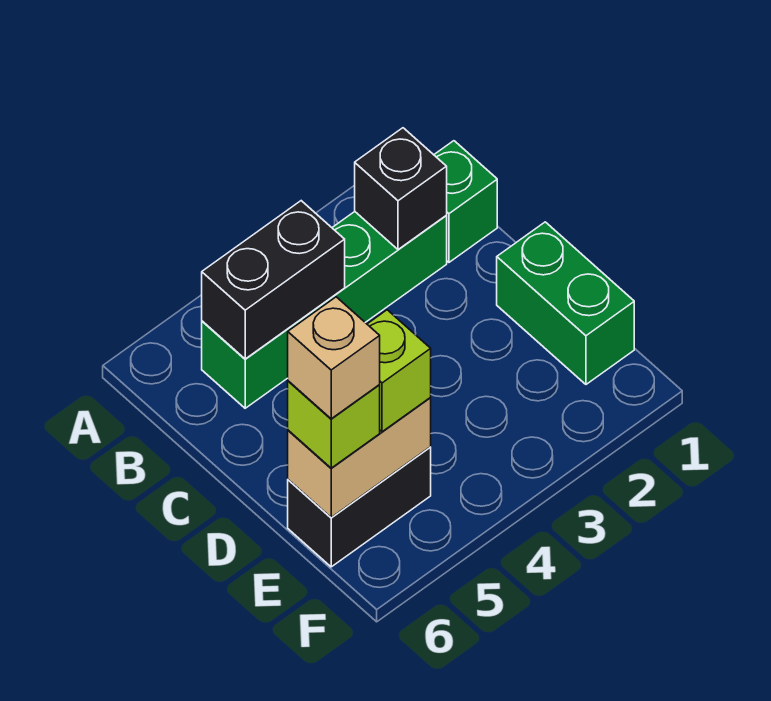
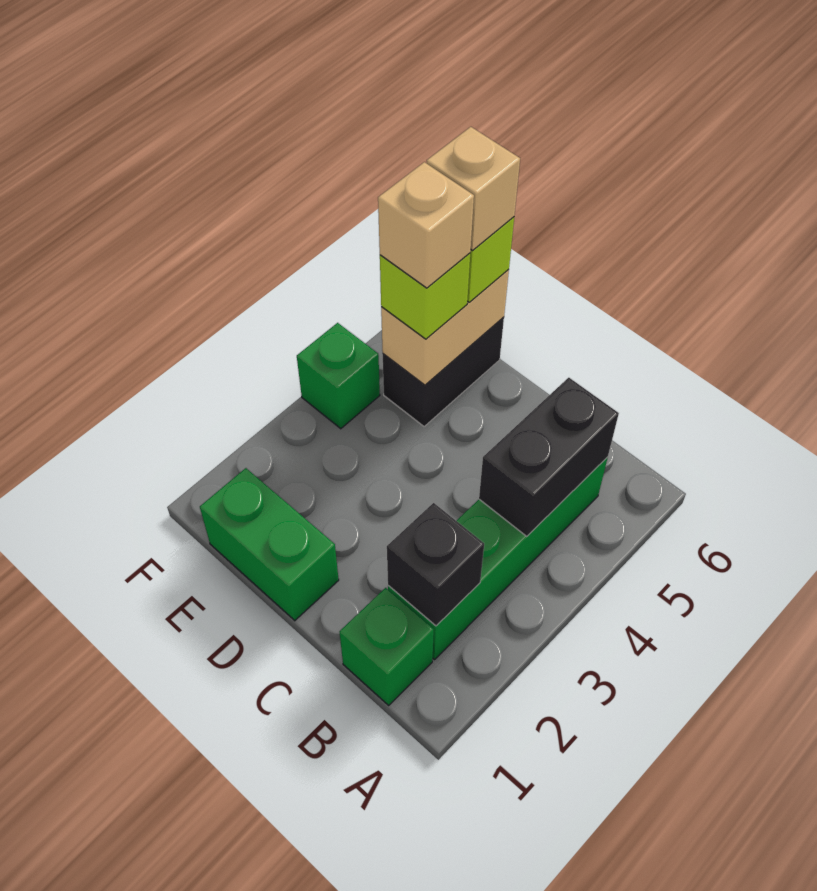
none -> tan 1x1 brick [378,162,474,288]
none -> green 1x1 brick [297,323,380,429]

